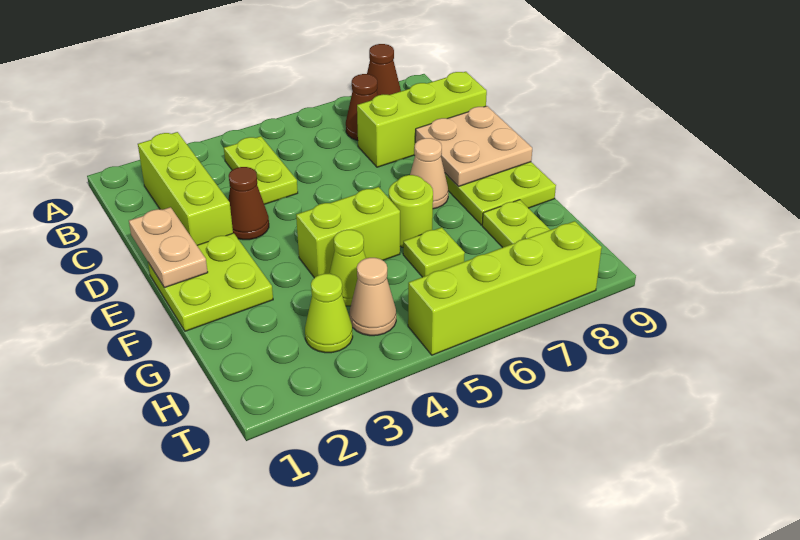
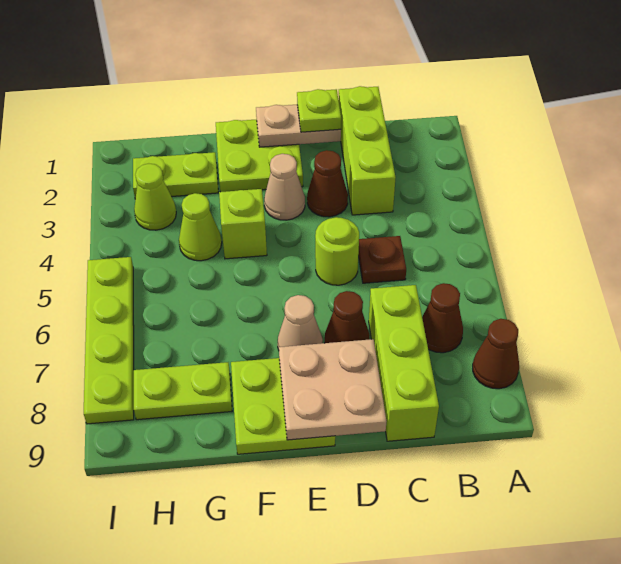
lime 1x3 brick [138,132,233,245] -> lime 1x3 brick turned to [339,86,396,215]
lime 1x2 plate [224,136,298,204] -> lime 1x2 plate moved to [133,152,218,199]
none -> brown 1x1 plate [358,236,406,283]
none -> brown 1x1 cone [325,291,370,343]
lime 1x2 brick [296,187,400,278] -> lime 1x1 brick [219,189,267,259]
lime 1x1 round brick [389,175,433,247] -> lime 1x1 round brick moved to [315,217,359,285]
lime 1x1 plate [403,227,465,277] -> lime 1x1 plate moved to [297,89,341,132]
tan 1x1 cone [350,258,396,336] -> tan 1x1 cone moved to [264,154,305,220]
lime 1x4 brick [408,221,602,355] -> lime 1x4 plate [84,257,134,424]

